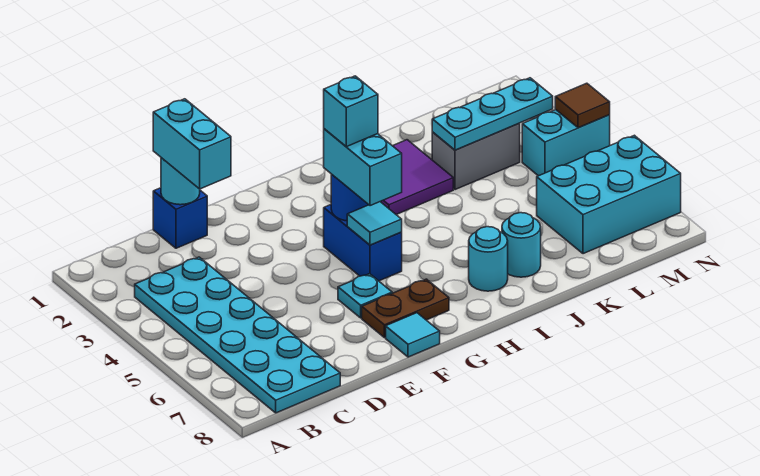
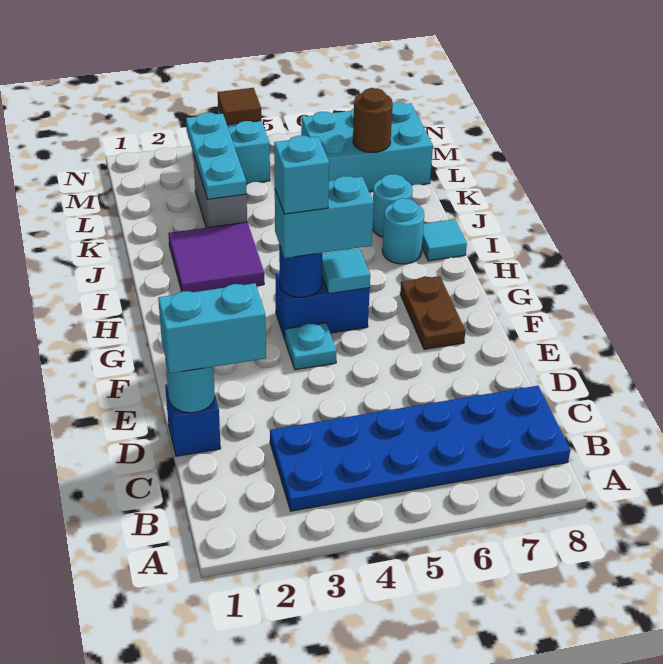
cyan 2x6 plate [135,257,340,413] -> blue 2x6 plate [270,386,570,511]
cyan 1x1 plate [338,274,392,318] -> cyan 1x1 plate moved to [285,323,337,370]
cyan 1x1 tile [386,313,440,357] -> cyan 1x1 tile moved to [422,219,467,261]
cyan 2x3 brick [537,135,681,254] -> cyan 2x3 brick turned to [301,102,433,192]
none -> brown 1x1 round brick [353,88,393,153]

